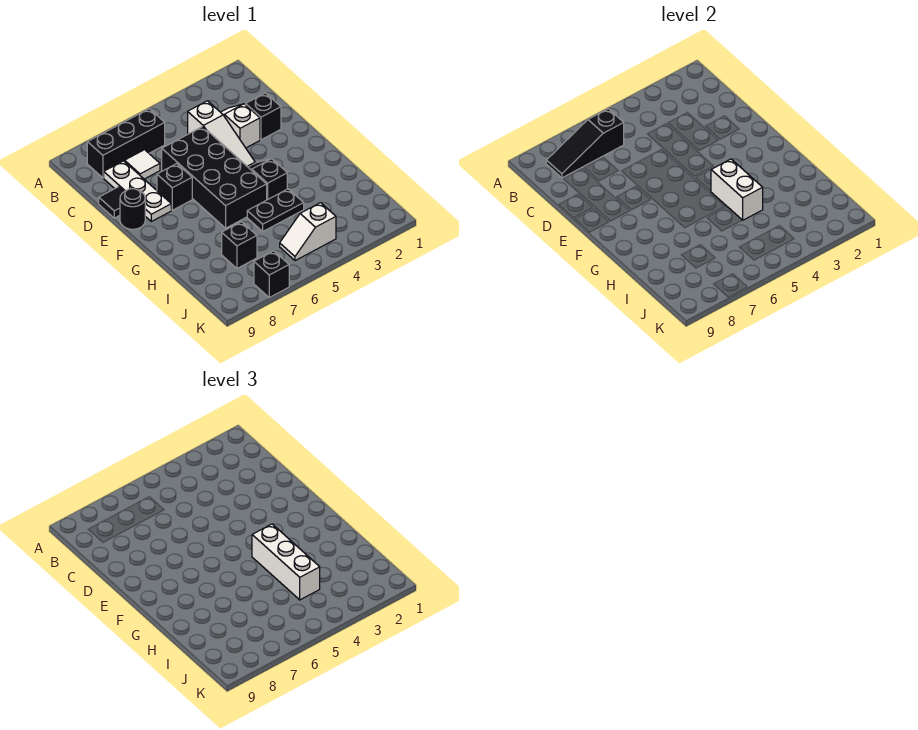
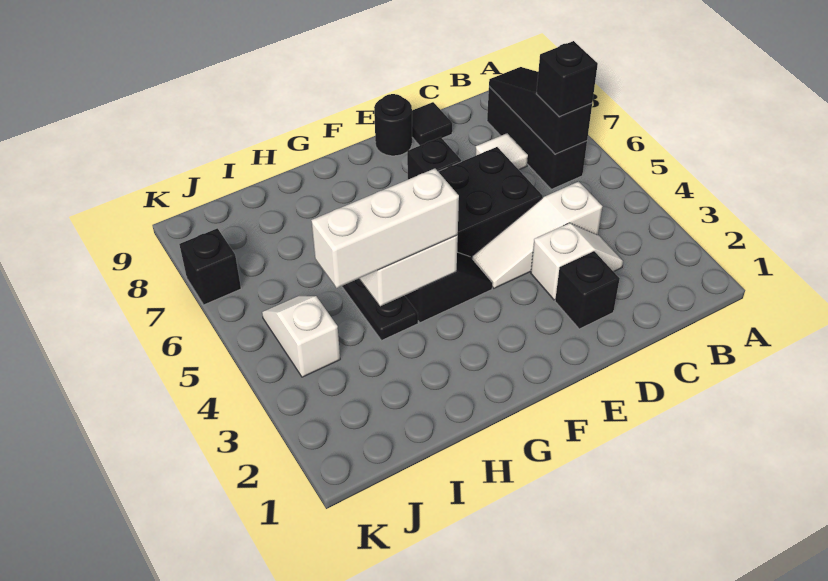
white 1x3 plate [104,161,171,221] -> none
black 1x1 brick [222,222,257,268] -> black 1x1 brick moved to [536,41,598,117]

